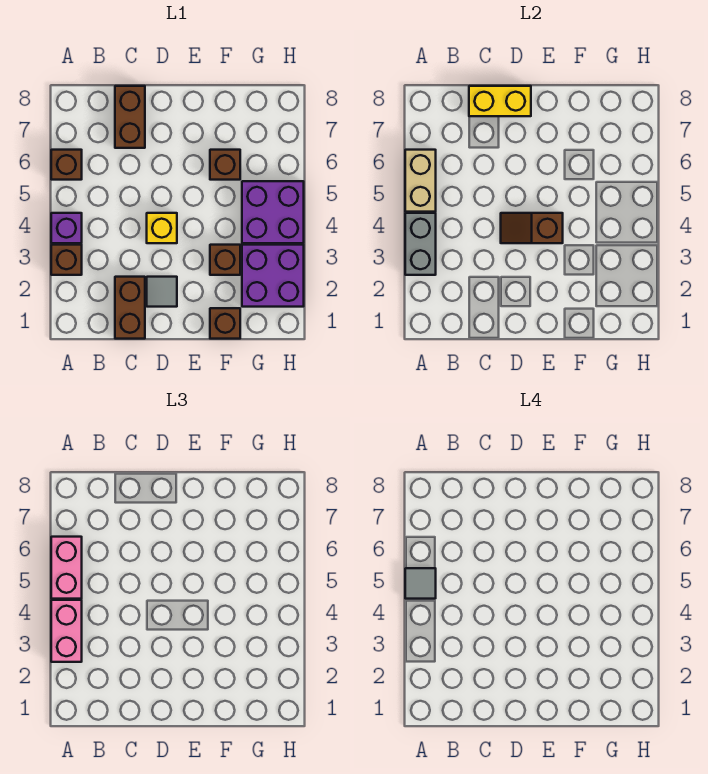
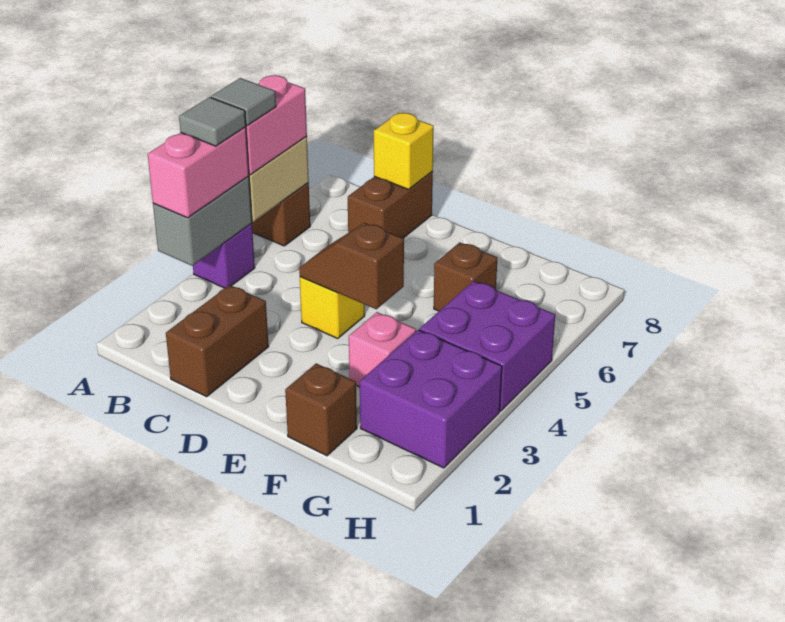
brown 1x1 brick [51,245,82,275] -> none
yellow 1x2 brick [469,86,531,116] -> yellow 1x1 brick [374,113,434,189]
grey 1x1 tile [147,277,177,307] -> grey 1x1 tile moved to [179,97,246,146]
brown 1x1 brick [210,245,240,275] -> pink 1x1 brick [349,312,416,387]

